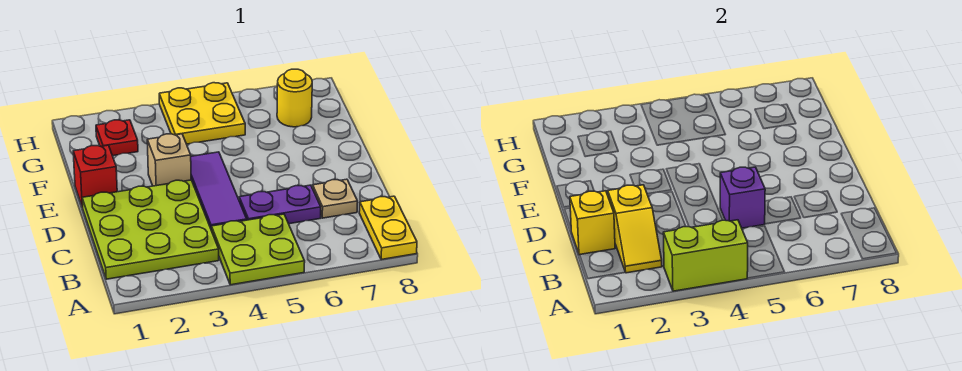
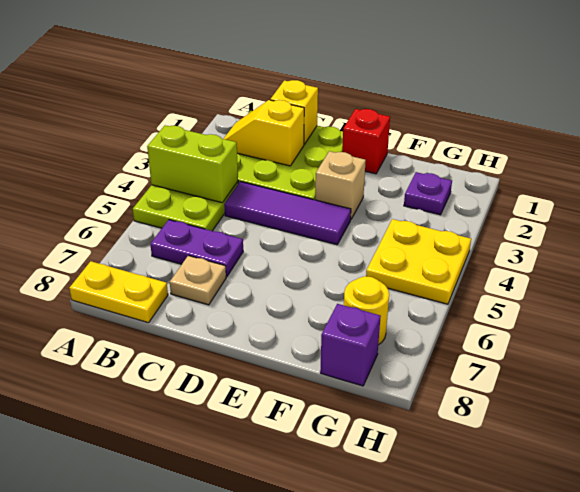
lime 1x2 brick [663,220,748,291] -> lime 1x2 brick turned to [147,125,238,203]
purple 1x2 plate [239,185,321,224] -> purple 1x2 plate turned to [150,220,243,277]
purple 1x1 brick [720,167,765,228] -> purple 1x1 brick moved to [320,304,381,386]
red 1x1 plate [96,120,138,156] -> purple 1x1 plate [404,172,452,215]

